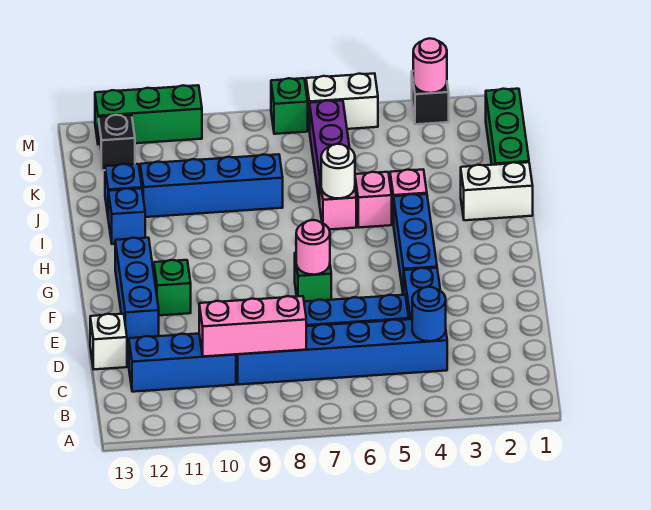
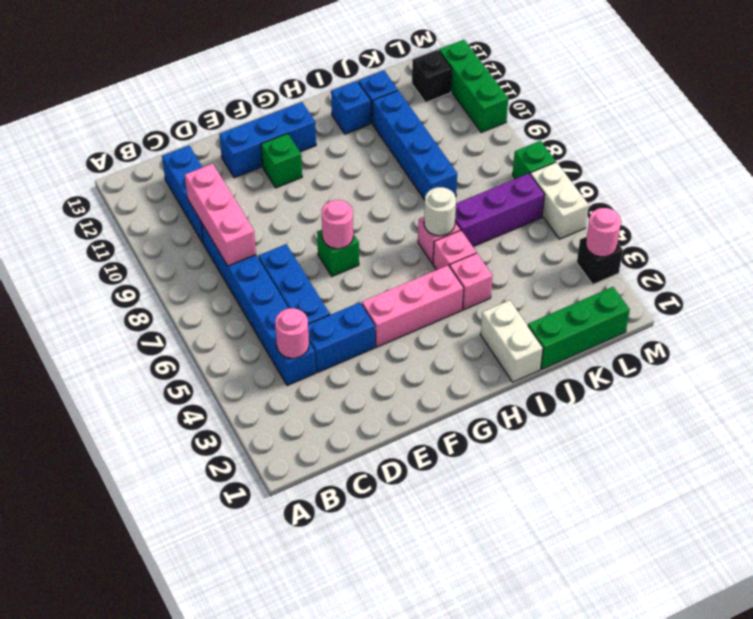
blue 1x1 round brick [412,287,446,341] -> pink 1x1 round brick [275,308,309,358]
white 1x1 brick [90,314,127,369] -> none
blue 1x3 brick [394,194,437,295] -> pink 1x3 brick [362,265,464,347]

